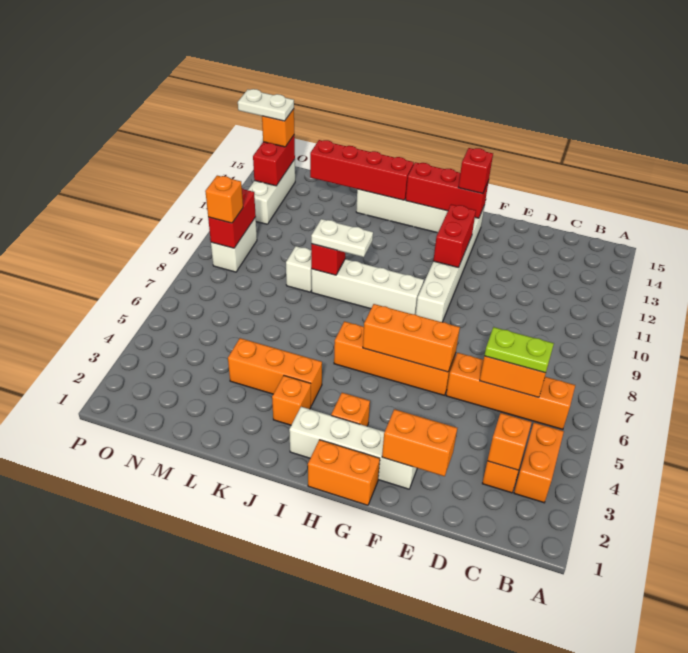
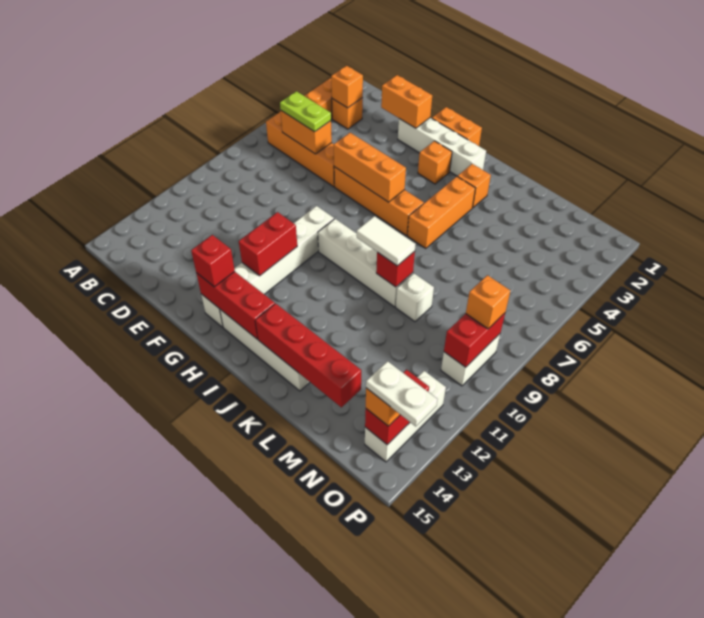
orange 1x3 brick [228,338,322,406] -> orange 1x3 brick turned to [407,177,475,248]
white 1x2 plate [311,219,373,257] -> white 1x2 tile [357,216,416,266]

